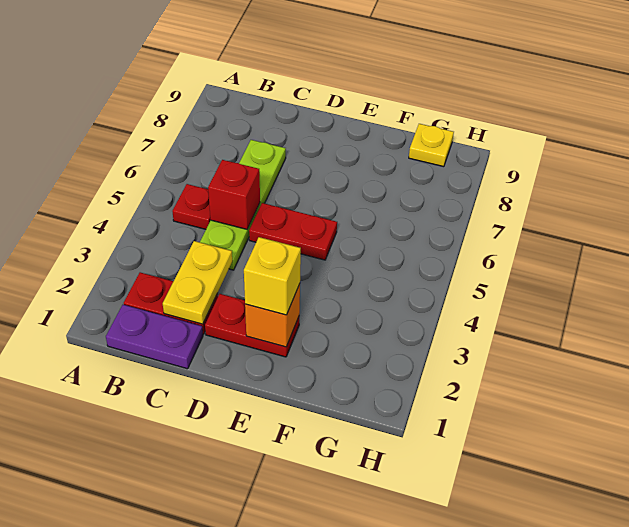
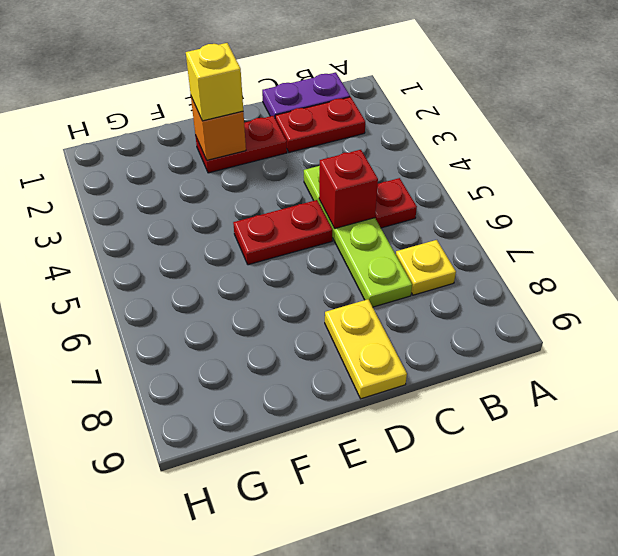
yellow 1x2 plate [163,241,232,324] -> yellow 1x2 plate moved to [325,299,407,399]
yellow 1x1 plate [409,124,454,167] -> yellow 1x1 plate moved to [396,240,456,295]

